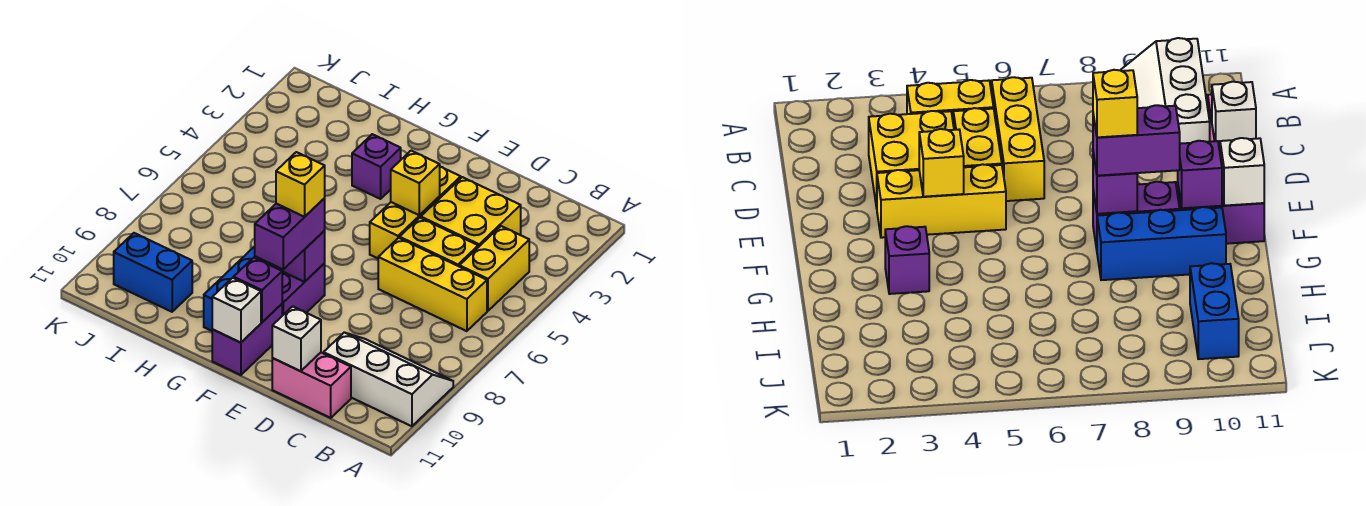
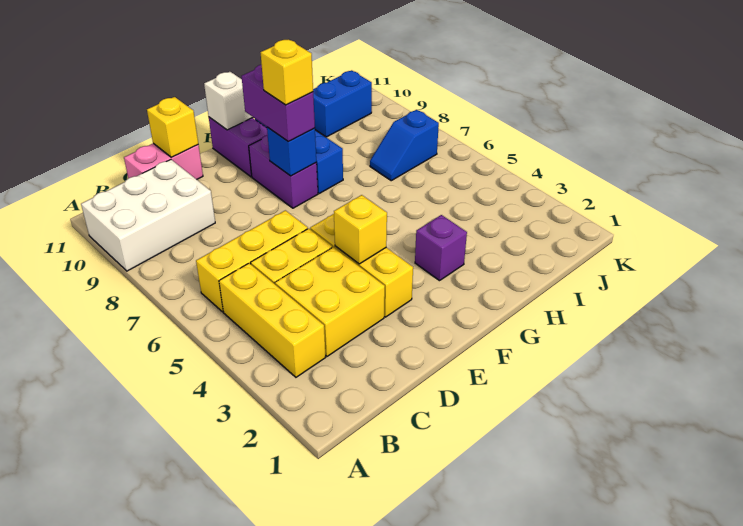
white 2x3 slope [324,333,453,426] -> white 2x3 brick [81,160,215,271]
yellow 1x2 brick [460,226,529,311] -> yellow 1x3 brick [219,263,326,377]
white 1x1 brick [272,306,321,371] -> yellow 1x1 brick [147,97,198,157]
purple 1x1 brick [276,231,325,282] -> blue 1x1 brick [267,127,316,176]
purple 1x1 brick [234,258,282,322] -> none
none -> blue 1x2 slope [370,110,439,181]

